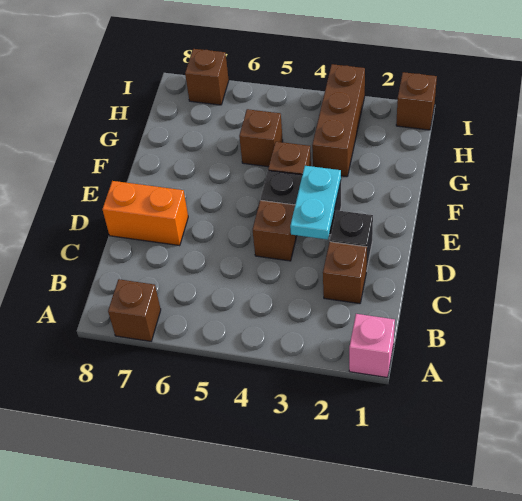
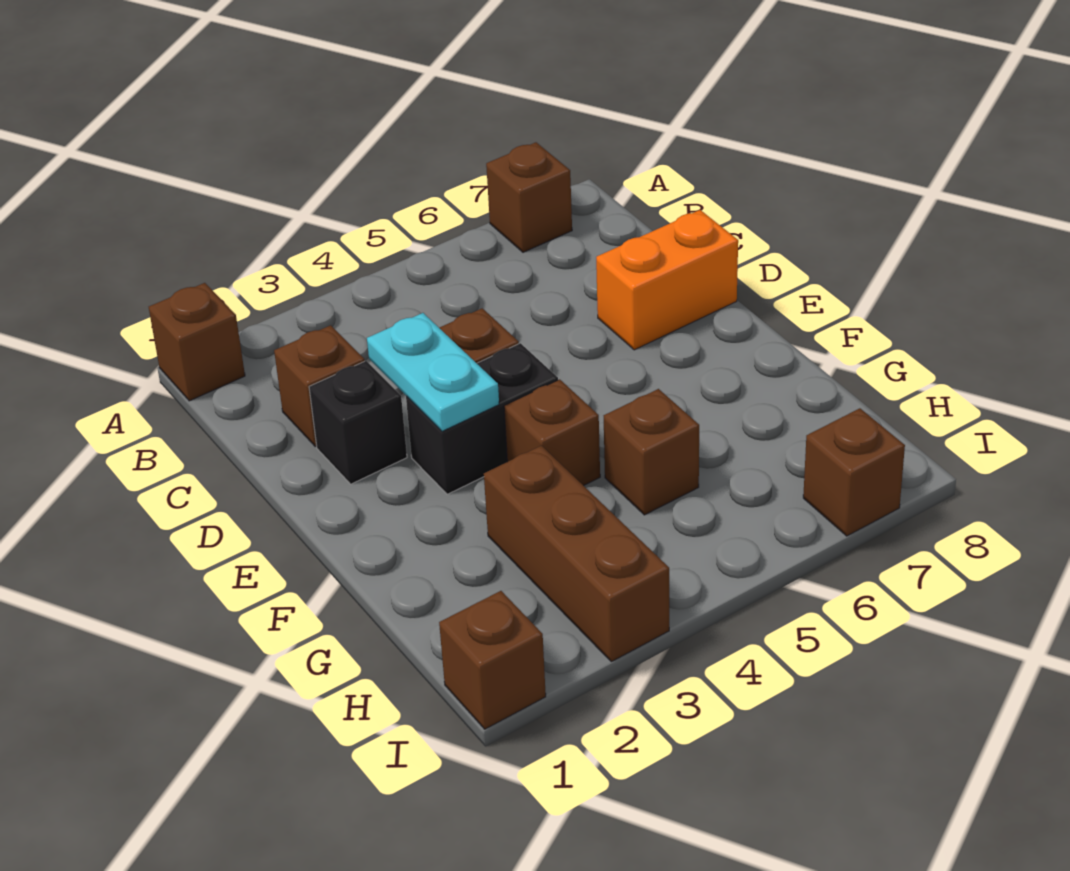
pink 1x1 brick [349,314,395,378] -> brown 1x1 brick [149,283,245,401]

